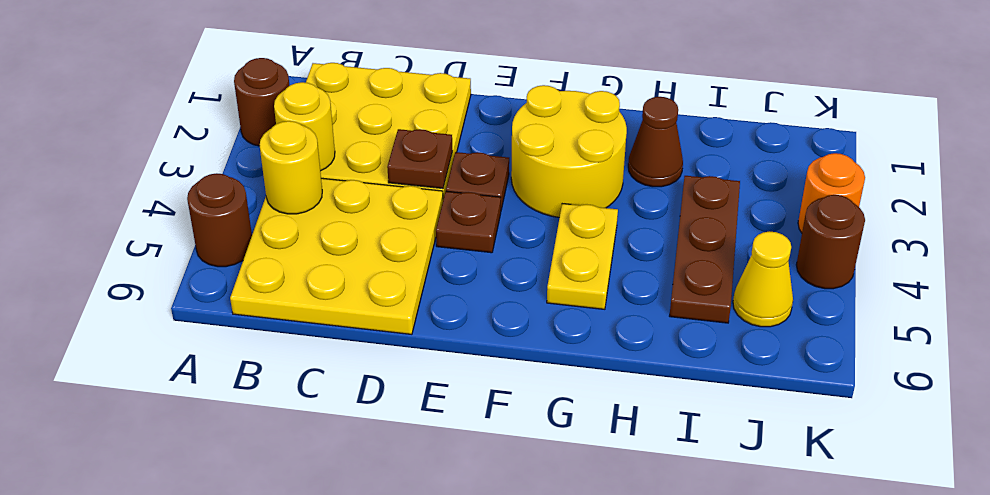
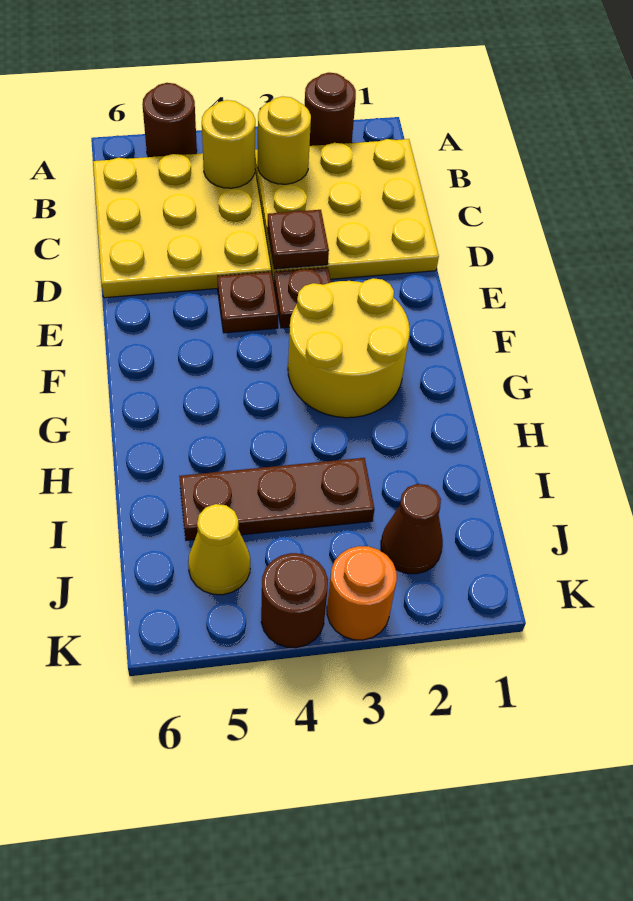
yellow 1x2 plate [547,204,618,309] -> none
brown 1x1 cone [628,97,683,187] -> brown 1x1 cone moved to [381,484,443,574]

